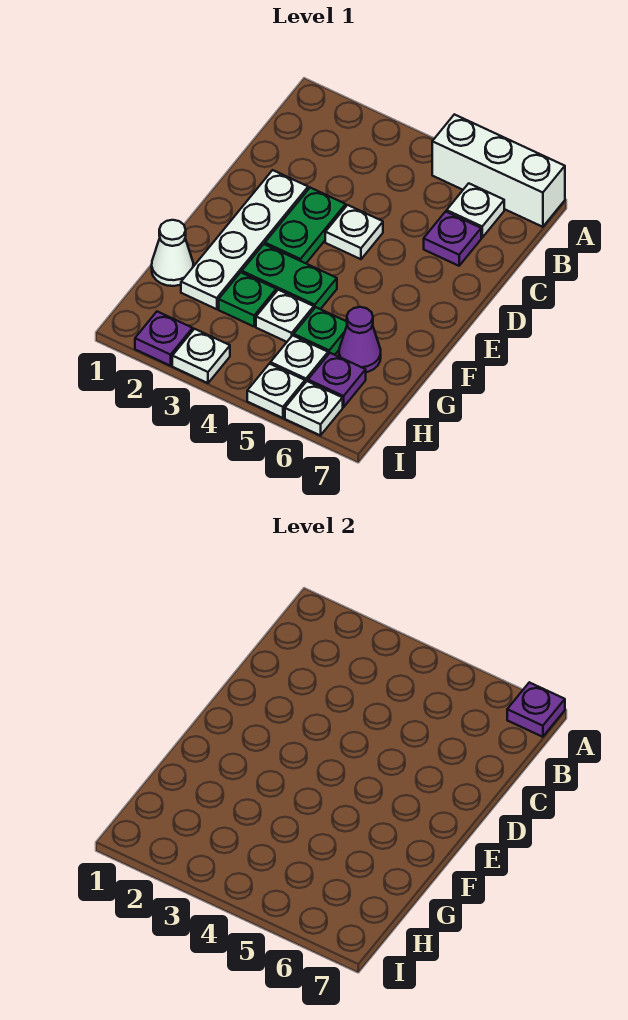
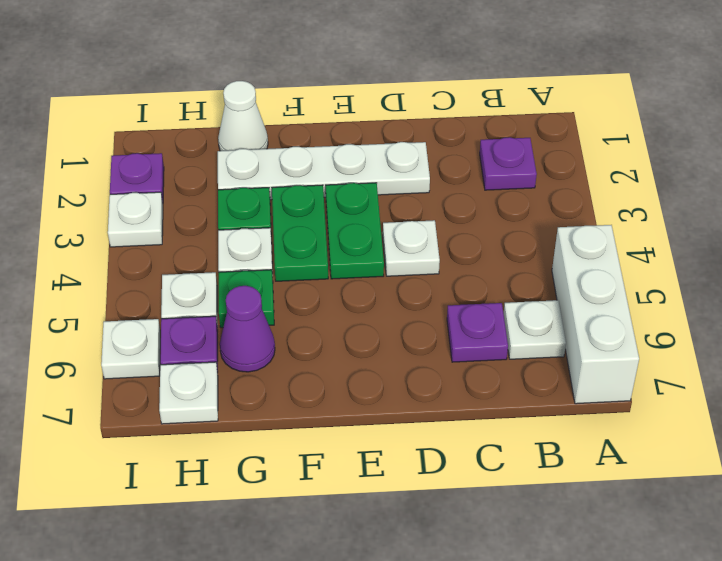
purple 1x1 plate [507,682,565,737] -> purple 1x1 plate moved to [480,137,537,190]
green 1x2 plate [265,188,346,263] -> green 1x2 plate turned to [326,183,384,279]
white 1x1 plate [247,364,305,418] -> white 1x1 plate moved to [159,362,218,424]

